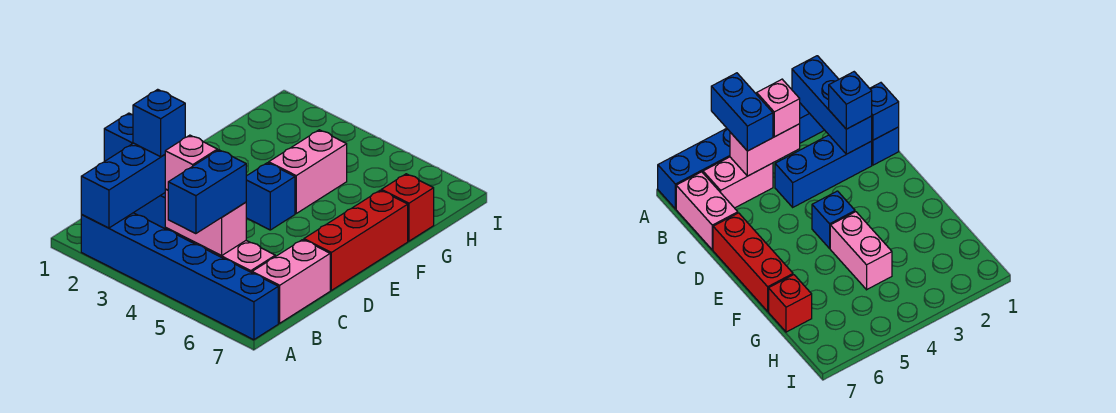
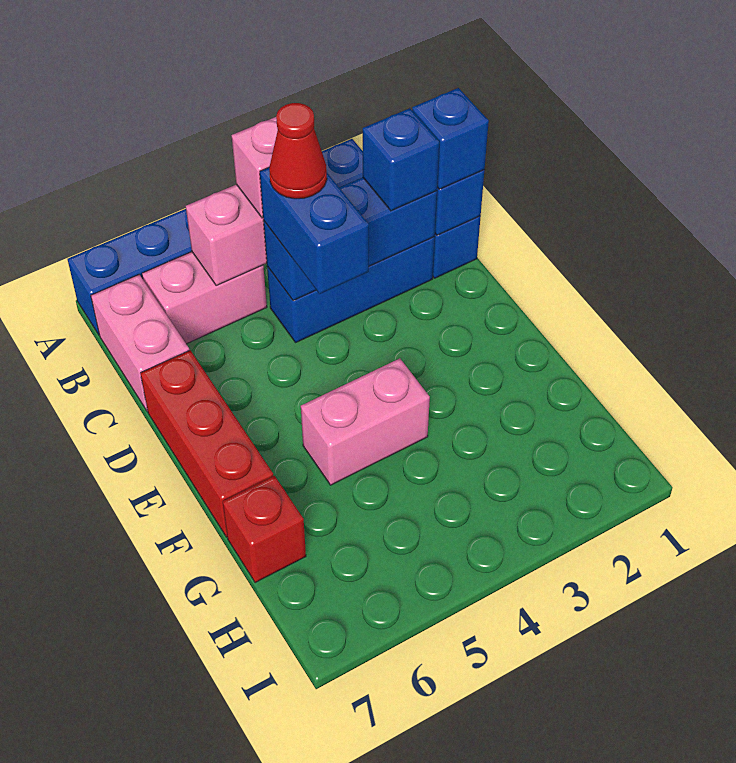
blue 1x3 brick [81,143,165,228] -> blue 1x3 brick turned to [264,178,437,300]
blue 1x2 brick [168,150,246,234] -> blue 1x2 brick moved to [260,168,369,294]
none -> red 1x1 cone [269,103,327,199]
blue 1x1 brick [246,163,295,230] -> blue 1x1 brick moved to [412,88,489,189]
pink 1x2 brick [269,130,347,213] -> pink 1x2 brick turned to [301,358,430,485]

